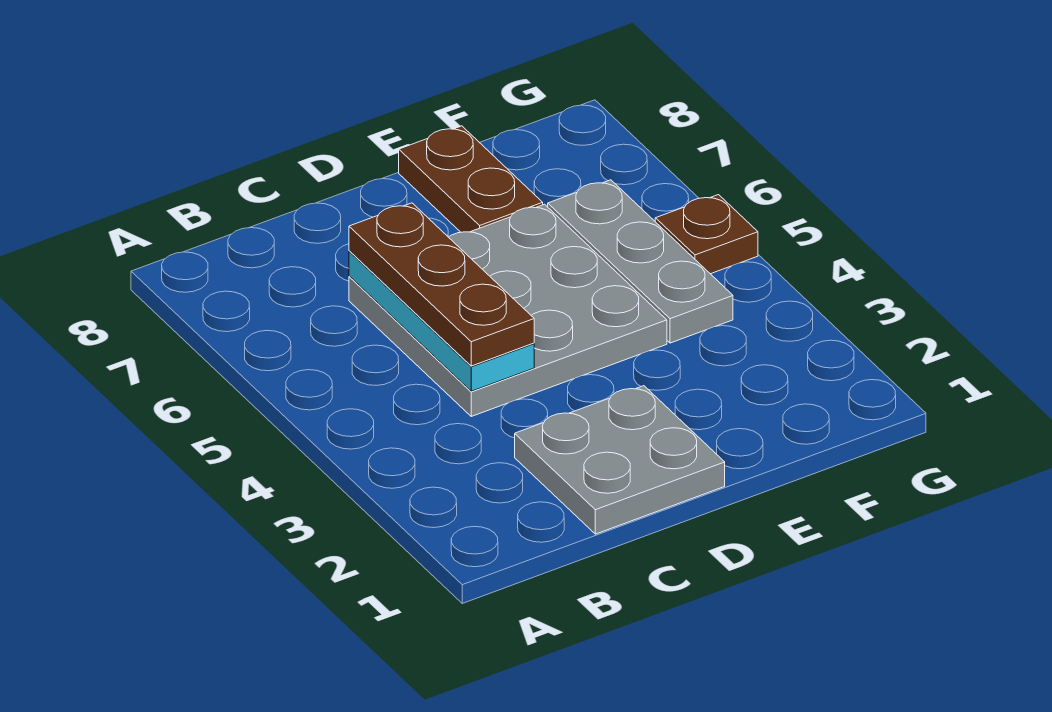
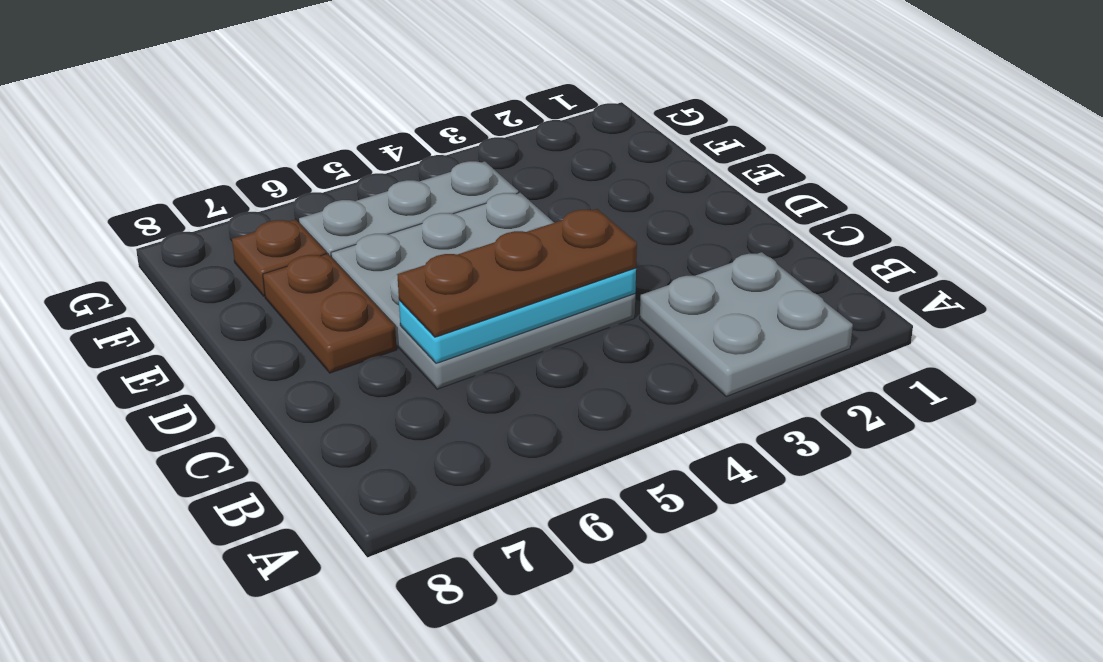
grey 2x2 plate [515,386,725,534] -> grey 2x2 plate moved to [640,252,853,397]
brown 1x2 plate [399,126,543,232] -> brown 1x2 plate turned to [263,254,397,373]
brown 1x1 plate [655,195,758,274] -> brown 1x1 plate moved to [232,219,326,296]

